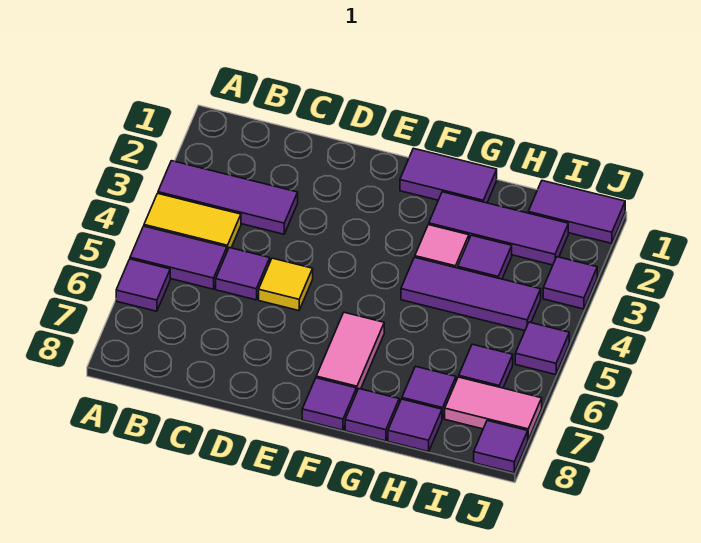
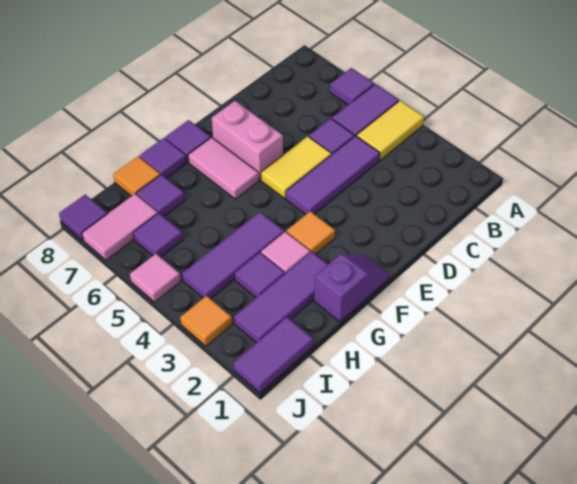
purple 1x3 tile [158,161,298,234] -> purple 1x3 tile moved to [286,136,380,214]
yellow 1x1 tile [259,258,313,311] -> yellow 1x2 tile [261,136,331,198]
none -> pink 1x2 brick [212,101,283,180]
purple 1x2 tile [400,148,497,203] -> purple 1x2 slope [314,254,389,322]
none -> orange 1x1 tile [287,211,335,255]
purple 1x1 tile [388,399,442,452] -> orange 1x1 tile [113,156,160,196]
purple 1x1 tile [543,257,597,309] -> orange 1x1 tile [180,296,232,346]
purple 1x1 tile [515,322,569,375] -> pink 1x1 tile [130,254,181,302]

